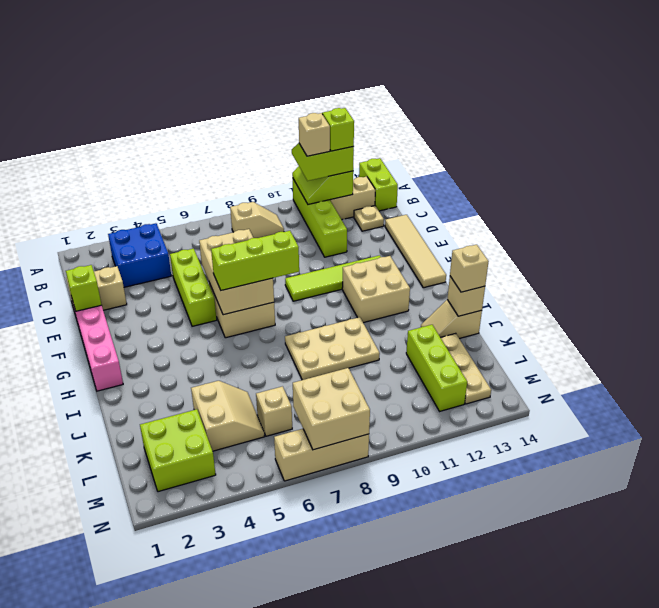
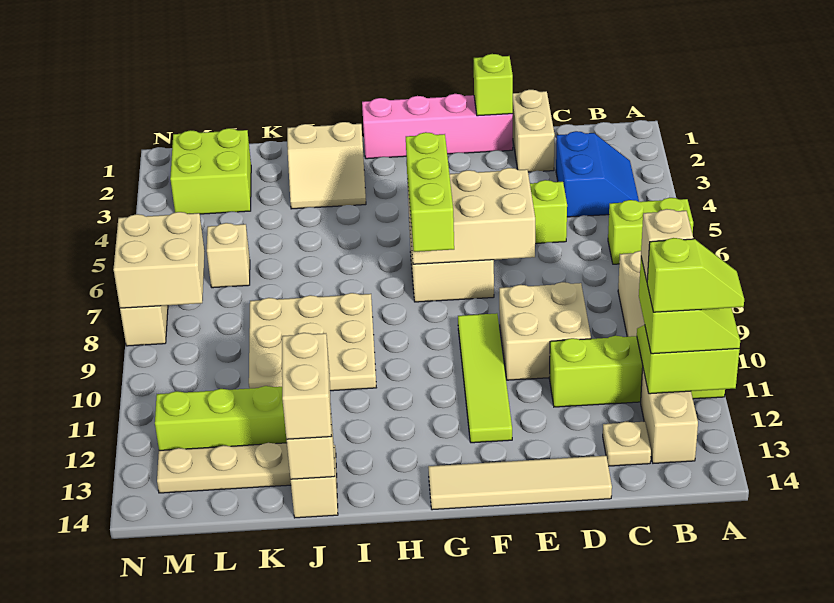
lime 1x2 brick [359,158,398,211] -> lime 1x2 brick moved to [608,198,693,264]
blue 2x2 brick [108,223,171,287] -> blue 2x2 slope [556,131,639,217]
tan 2x2 brick [342,256,410,323] -> tan 2x2 brick moved to [499,282,591,380]
tan 2x3 plate [285,317,380,380] -> tan 3x3 plate [249,293,376,391]
tan 1x1 brick [450,245,489,292] -> tan 1x2 brick [282,333,332,439]
tan 2x2 slope [191,381,265,451] -> tan 2x2 slope moved to [287,122,366,209]

